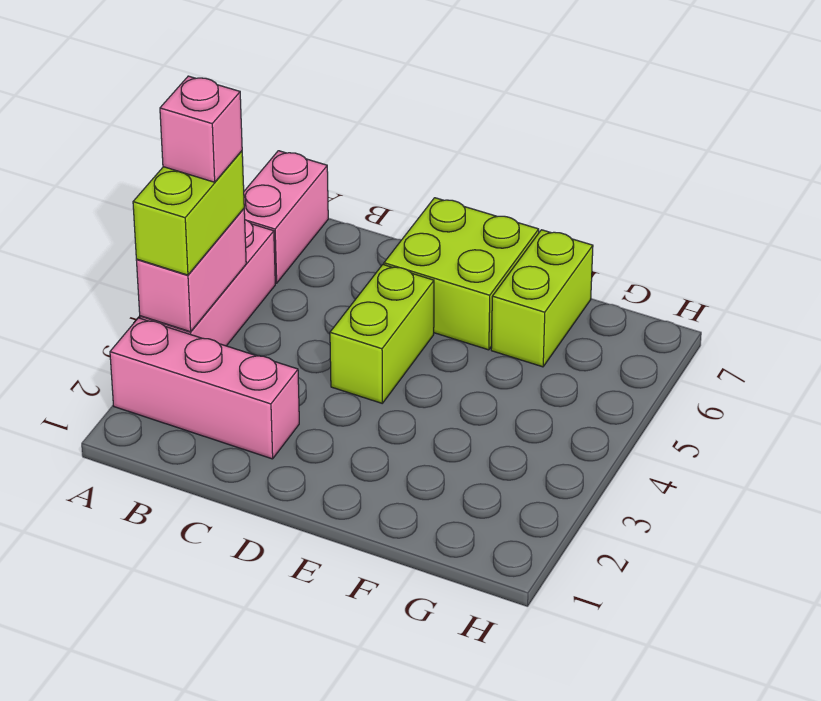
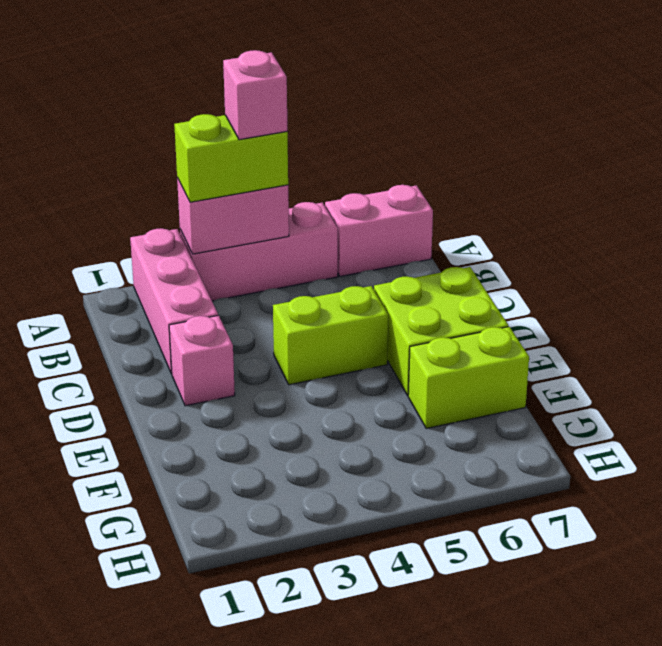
none -> pink 1x1 brick [169,315,235,406]

